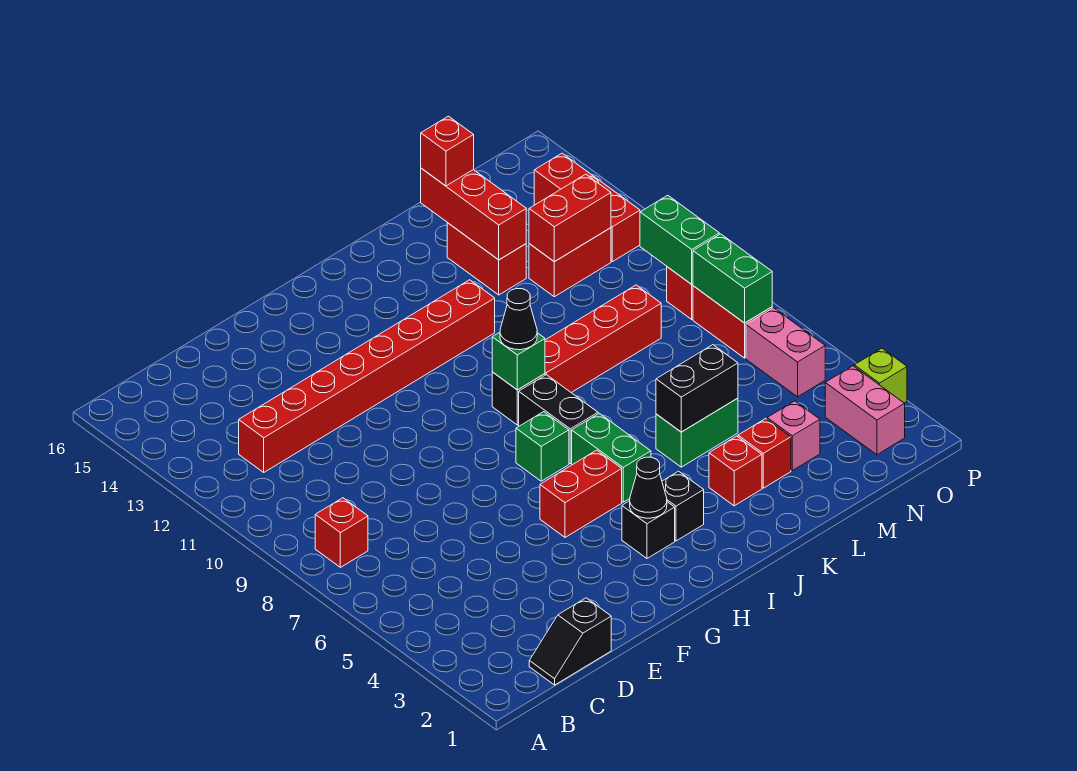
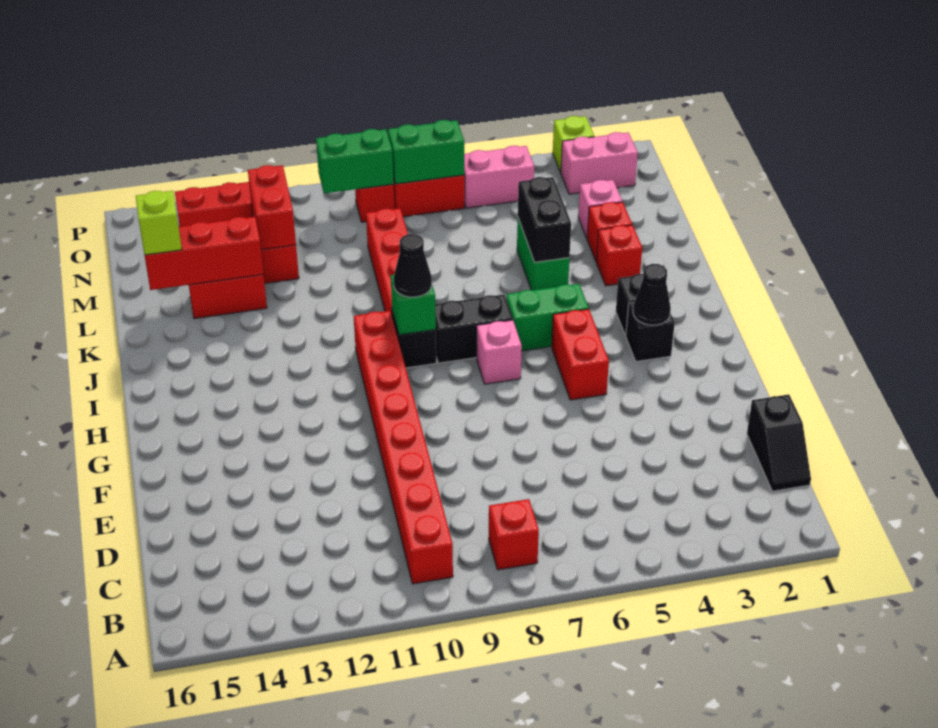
red 1x8 brick [239,280,495,472] -> red 1x8 brick moved to [354,311,453,584]
green 1x1 brick [516,412,569,481] -> pink 1x1 brick [476,320,522,384]
red 1x1 brick [421,116,474,186] -> lime 1x1 brick [136,191,182,255]

